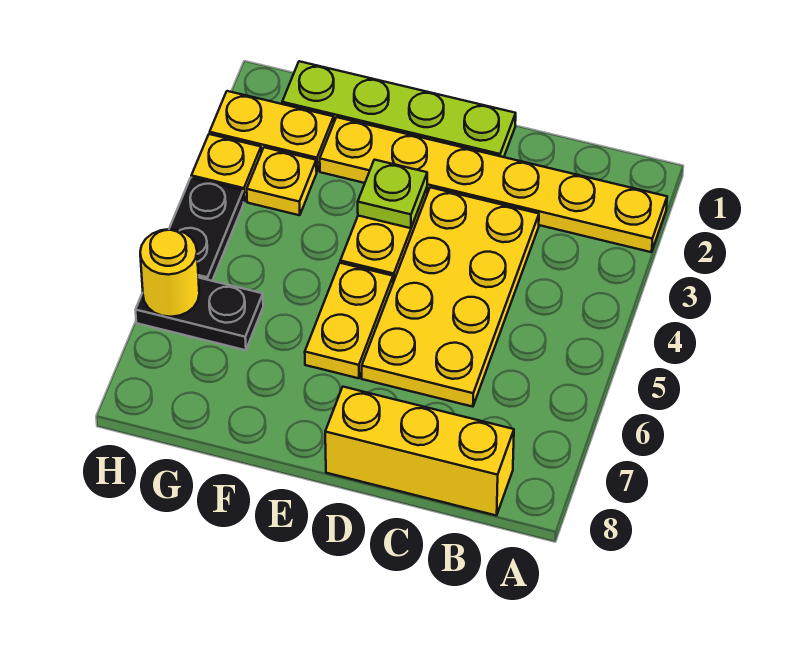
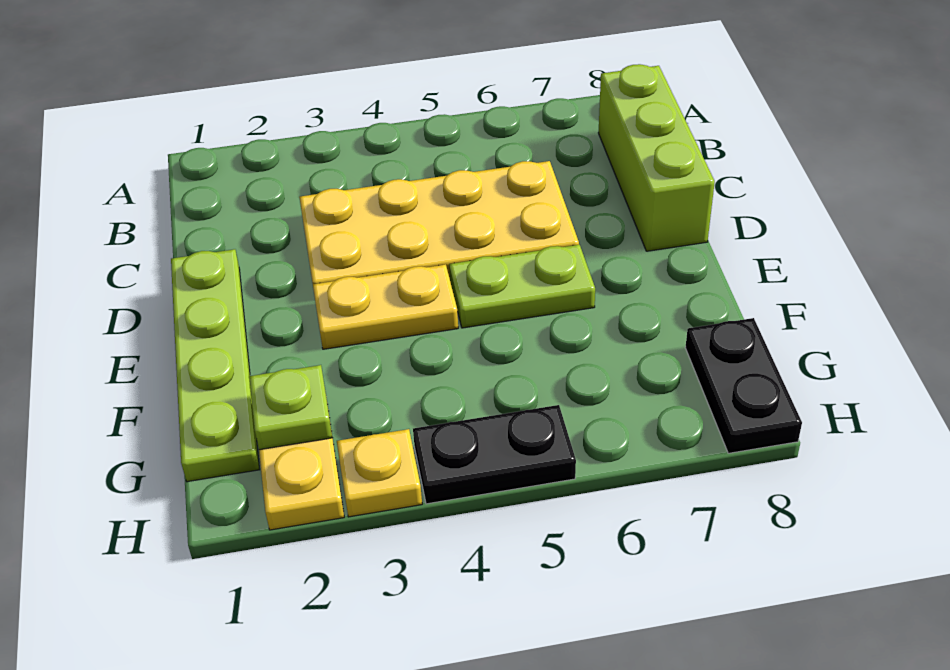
yellow 1x6 plate [320,117,667,252] -> none
yellow 1x3 brick [325,387,514,516] -> lime 1x3 brick [598,64,715,251]
lime 1x1 plate [358,160,427,228] -> lime 1x1 plate moved to [249,365,332,450]
yellow 1x2 plate [305,263,393,378] -> lime 1x2 plate [449,245,595,328]
yellow 1x1 plate [247,147,317,215] -> none
black 1x2 plate [136,278,263,350] -> black 1x2 plate moved to [685,318,802,453]
yellow 1x1 round brick [140,229,199,317] -> none

